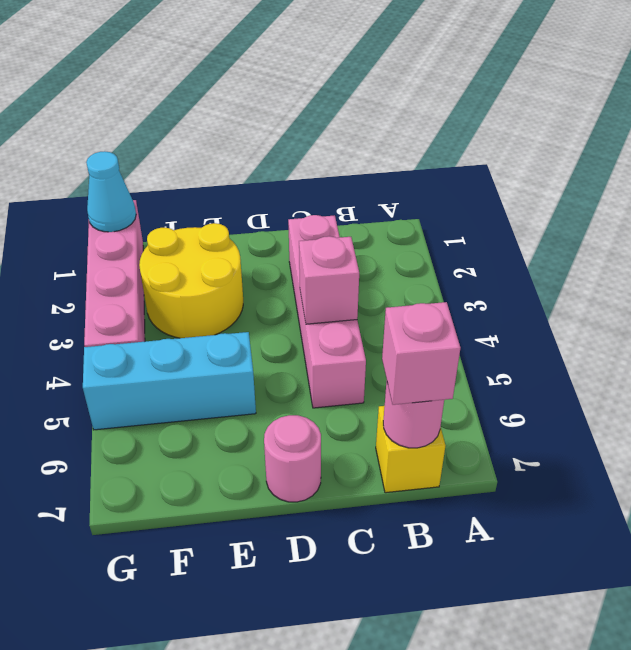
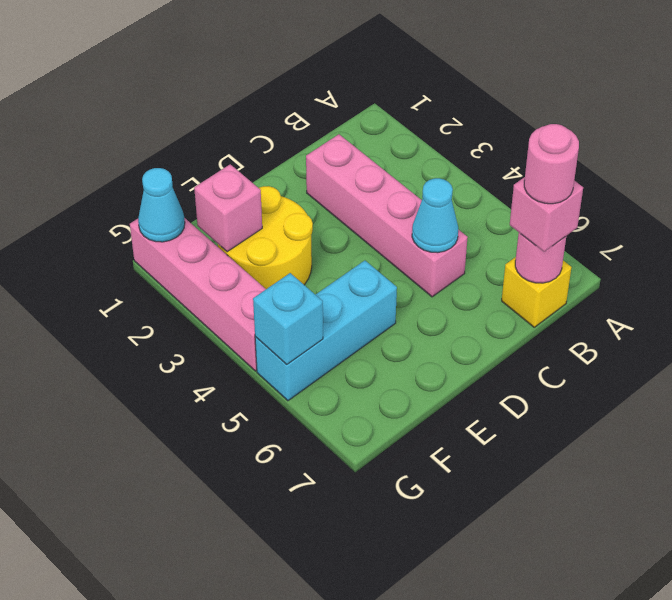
pink 1x1 brick [299,236,359,324] -> pink 1x1 brick moved to [194,164,262,252]
none -> cyan 1x1 cone [412,178,458,253]
pink 1x1 round brick [264,415,321,502] -> pink 1x1 round brick moved to [524,124,579,204]
none -> cyan 1x1 brick [253,273,323,364]

